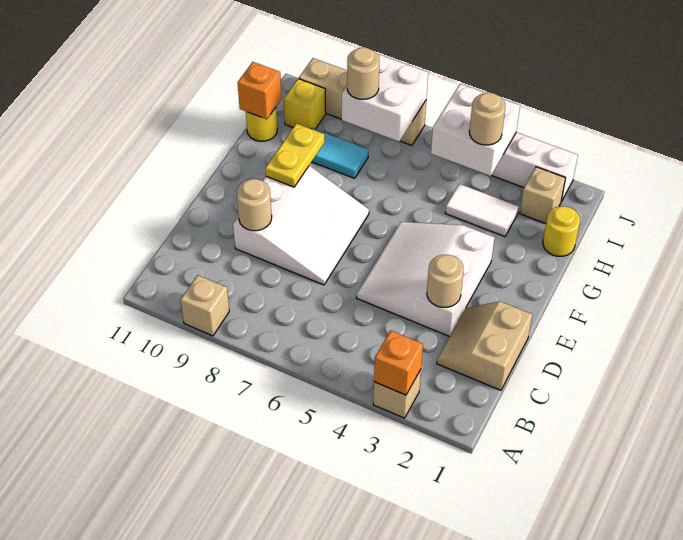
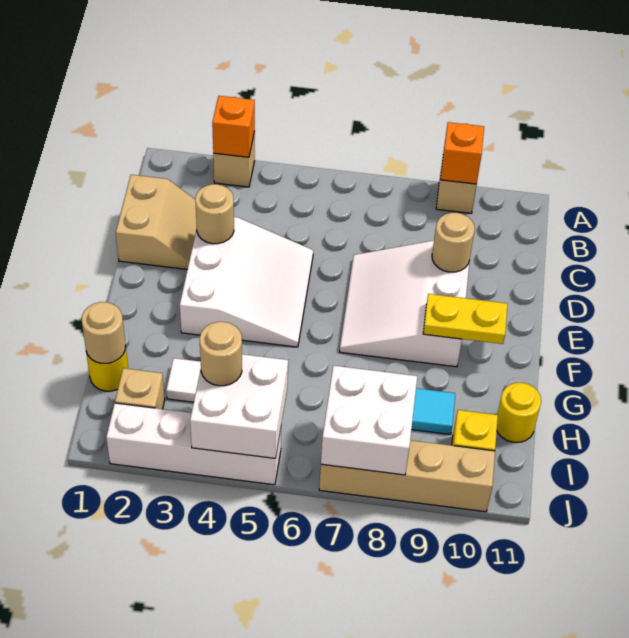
yellow 1x2 plate [265,124,325,187] -> yellow 1x2 plate turned to [423,294,507,344]
orange 1x1 brick [237,62,282,119] -> orange 1x1 brick moved to [440,122,484,184]
tan 1x1 round brick [347,47,379,99] -> tan 1x1 round brick moved to [82,302,126,363]

